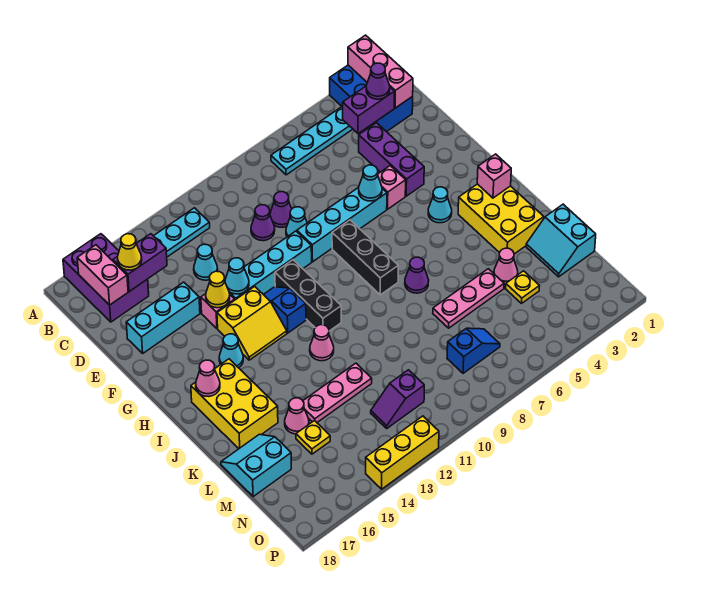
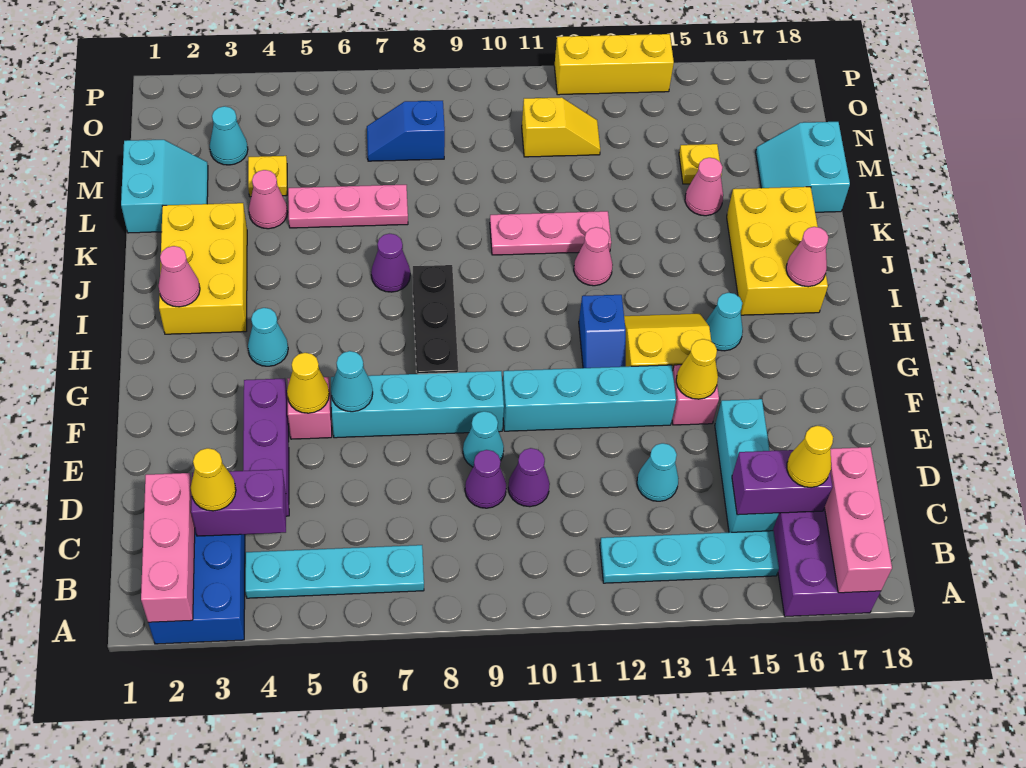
pink 1x2 brick [77,245,128,305] -> pink 1x3 brick [825,447,892,593]
purple 1x1 cone [366,63,390,99] -> yellow 1x1 cone [191,448,236,511]
cyan 1x3 brick [126,282,200,353] -> cyan 1x3 brick turned to [715,399,779,532]
none -> yellow 1x1 cone [287,353,329,413]
cyan 1x1 cone [225,258,249,294] -> cyan 1x1 cone moved to [210,106,248,165]
black 1x3 brick [275,260,341,331] -> none
pink 1x1 brick [477,154,511,198] -> pink 1x1 cone [159,246,200,307]
pink 1x3 plate [303,363,372,422] -> pink 1x3 plate moved to [490,211,611,255]
cyan 2x2 slope [221,434,291,497] -> cyan 2x2 slope turned to [756,122,850,212]
purple 1x2 slope [371,370,424,428] -> yellow 1x2 slope [522,97,600,157]

